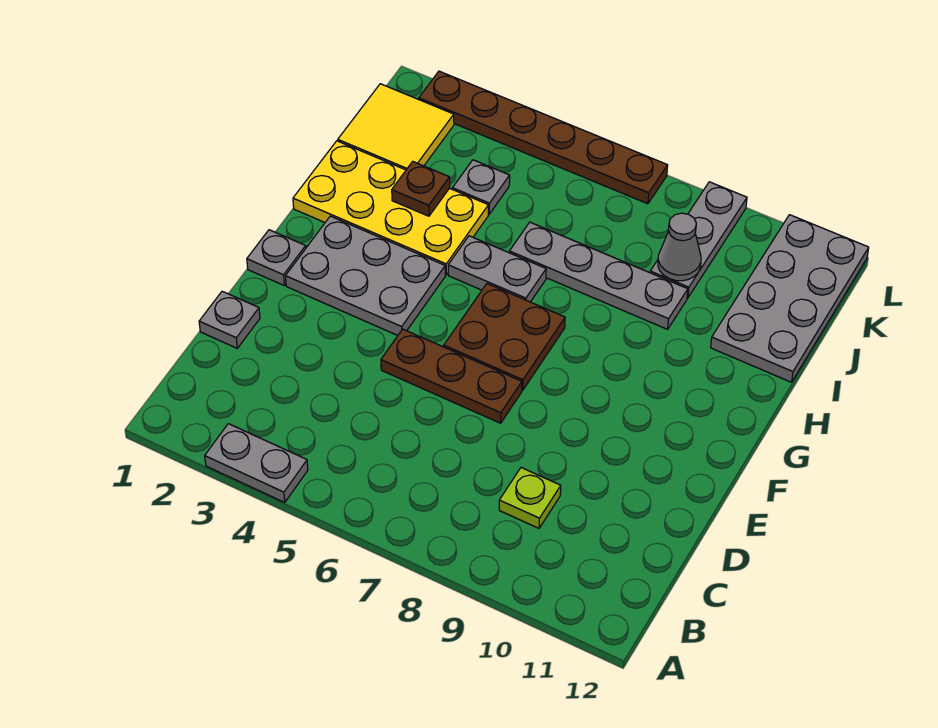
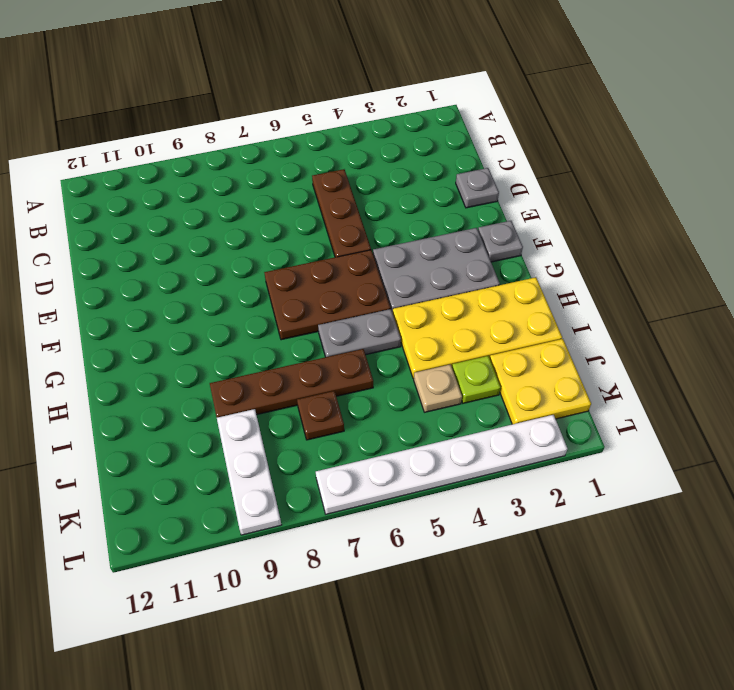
grey 1x2 plate [205,424,308,502] -> none
lime 1x1 plate [499,468,561,528] -> lime 1x1 plate moved to [452,356,501,403]
brown 1x3 plate [381,329,522,423] -> brown 1x3 plate turned to [312,169,371,257]
brown 2x2 plate [444,284,565,390] -> brown 2x3 plate [264,250,391,340]
brown 1x1 plate [392,162,450,216] -> brown 1x1 plate moved to [297,391,344,440]
grey 1x4 plate [509,222,688,329] -> brown 1x4 plate [210,349,373,418]
grey 2x4 plate [711,215,869,382] -> none
yellow 2x2 tile [338,84,454,170] -> yellow 2x2 plate [490,339,591,424]
grey 1x1 plate [452,160,510,214] -> tan 1x1 plate [414,364,462,412]
grey 1x3 plate [650,182,747,298] -> white 1x3 plate [217,409,281,535]
grey 1x1 cone [658,213,701,281] -> none
brown 1x6 plate [419,71,668,204] -> white 1x6 plate [316,415,568,514]

